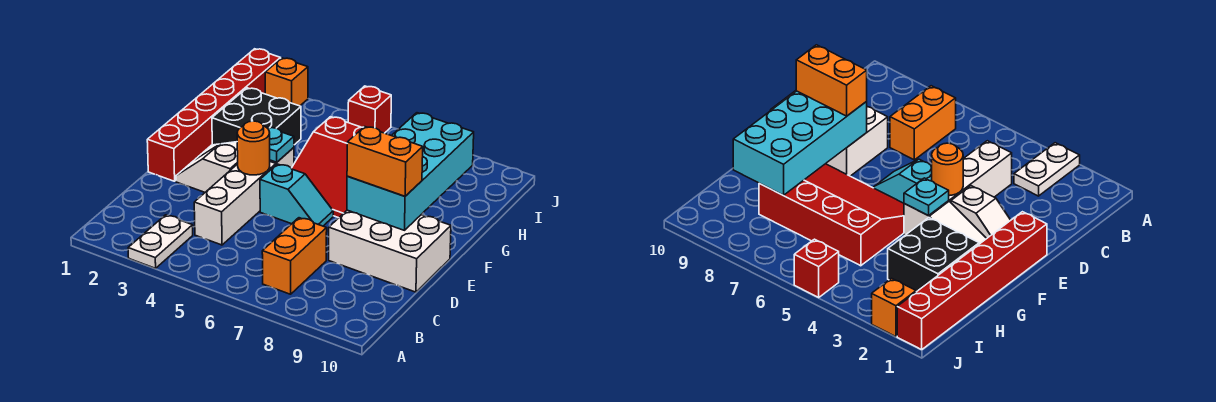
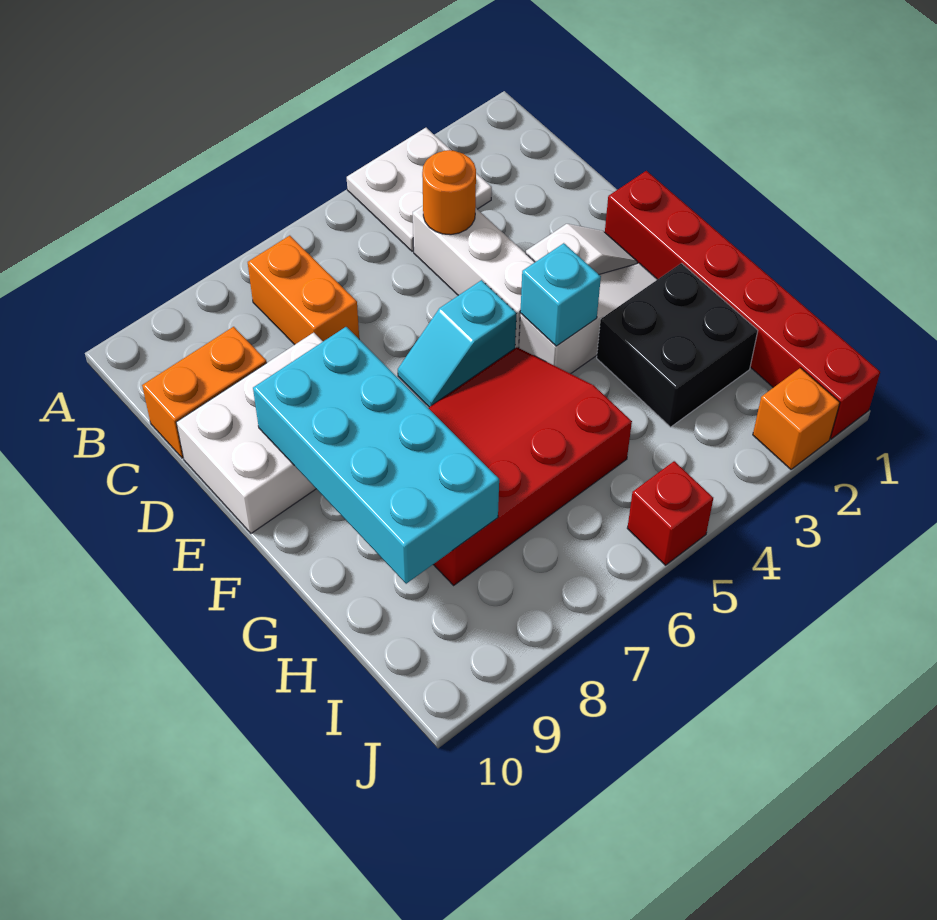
white 1x2 plate [128,215,193,268] -> white 2x2 plate [347,128,492,251]
orange 1x1 round brick [237,121,270,175] -> orange 1x1 round brick moved to [422,150,476,235]
orange 1x2 brick [347,127,423,196] -> orange 1x2 brick moved to [142,327,267,458]
cyan 1x1 plate [267,127,294,162] -> cyan 1x1 brick [520,243,601,346]

